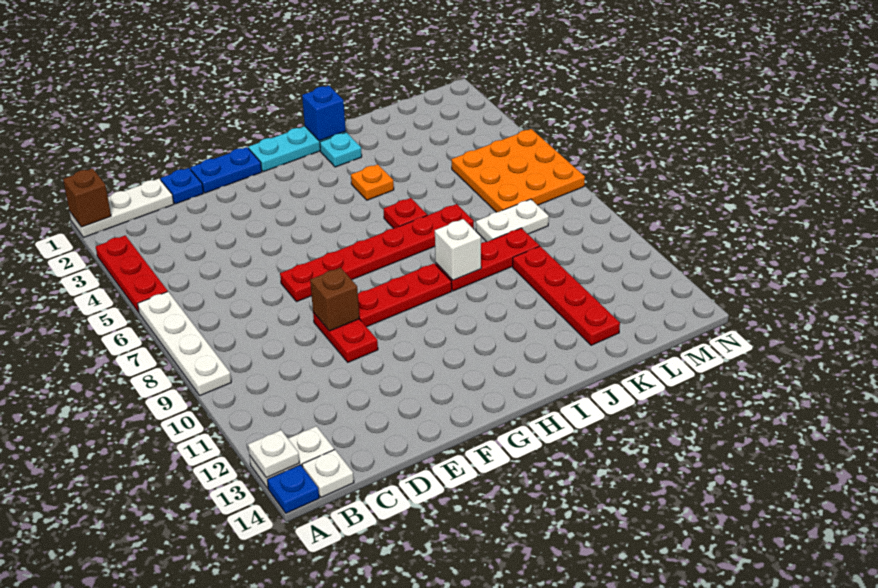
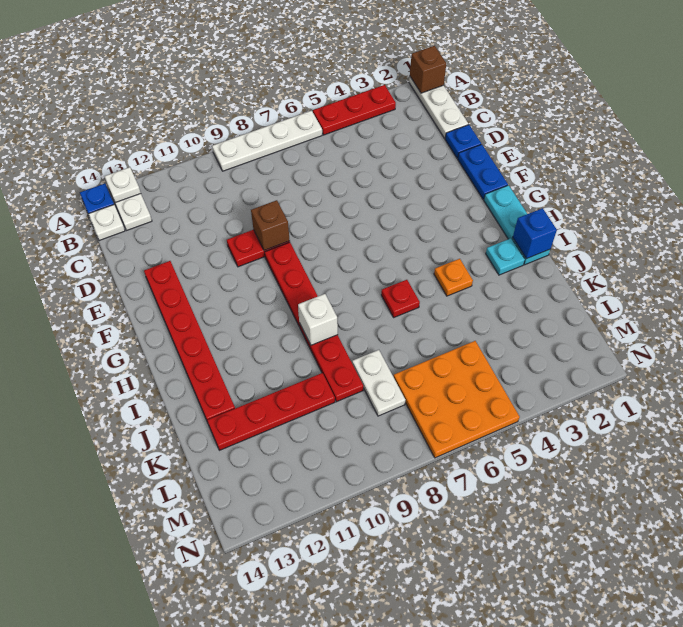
red 1x6 plate [280,204,474,302] -> red 1x6 plate moved to [144,261,235,422]

